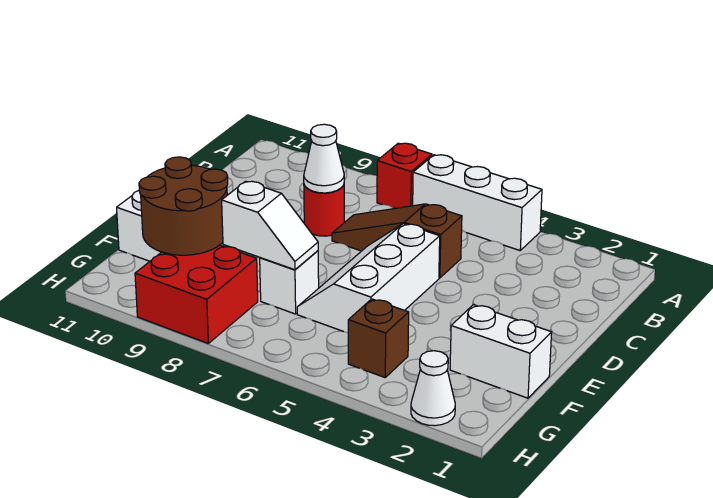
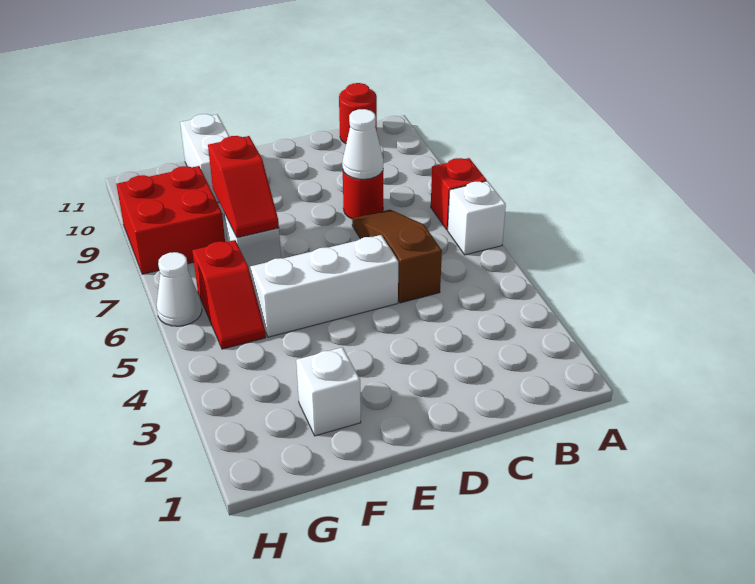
white 1x3 brick [413,155,542,250] -> white 1x1 brick [448,181,506,255]
none -> red 1x1 round brick [339,83,377,143]
white 1x2 brick [450,305,552,398] -> white 1x1 brick [296,347,361,436]
white 1x2 slope [222,181,318,270] -> red 1x2 slope [208,136,279,238]
brown 2x2 round brick [139,157,228,255] -> none
brown 1x1 brick [348,299,409,377] -> none
none -> red 1x2 slope [192,240,266,349]
white 1x1 cone [411,351,455,426] -> white 1x1 cone moved to [157,252,202,326]

